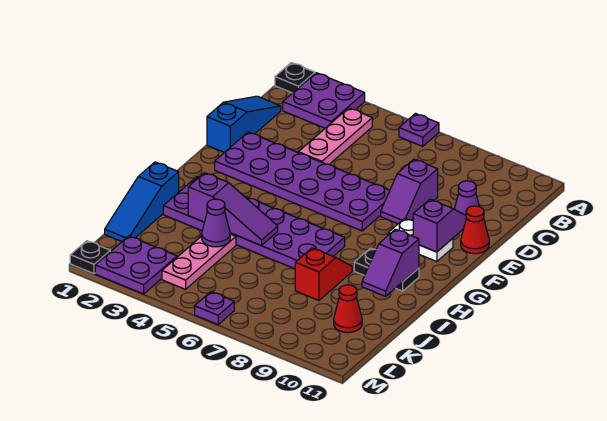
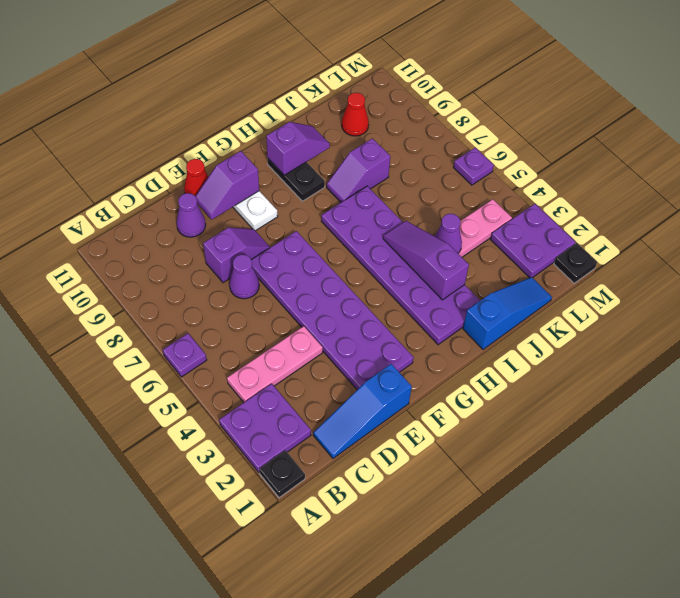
none -> purple 1x1 cone [229,255,259,299]
red 1x2 slope [295,248,352,300] -> purple 1x2 slope [327,138,390,202]

